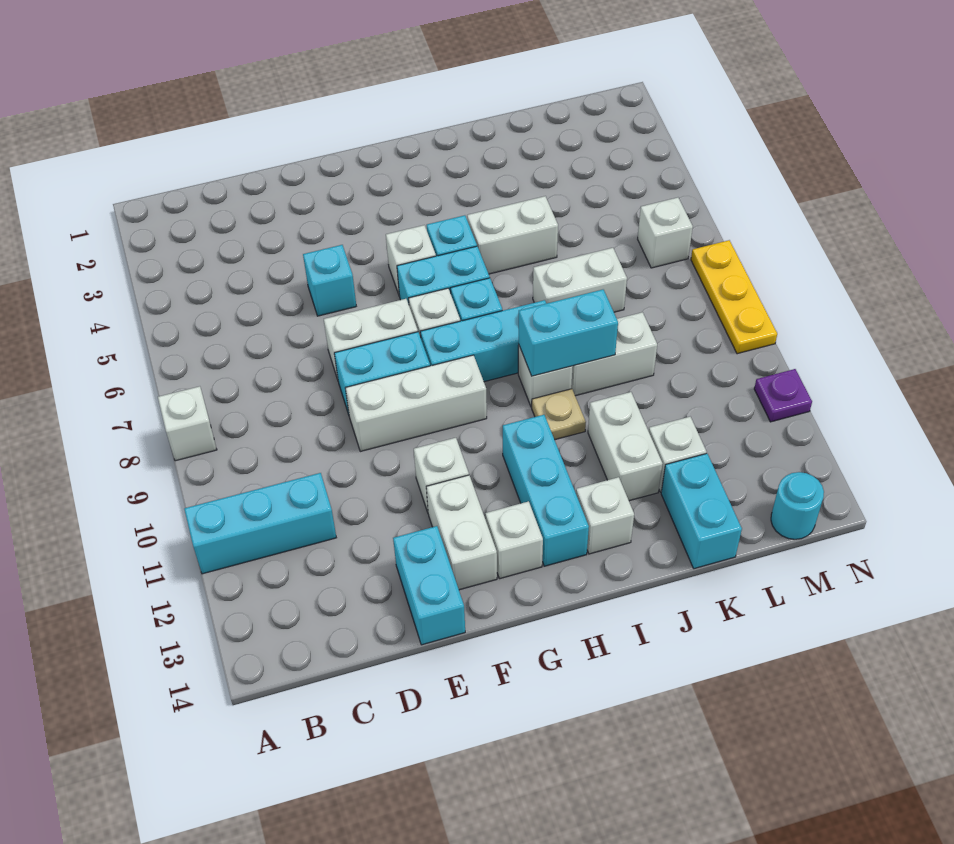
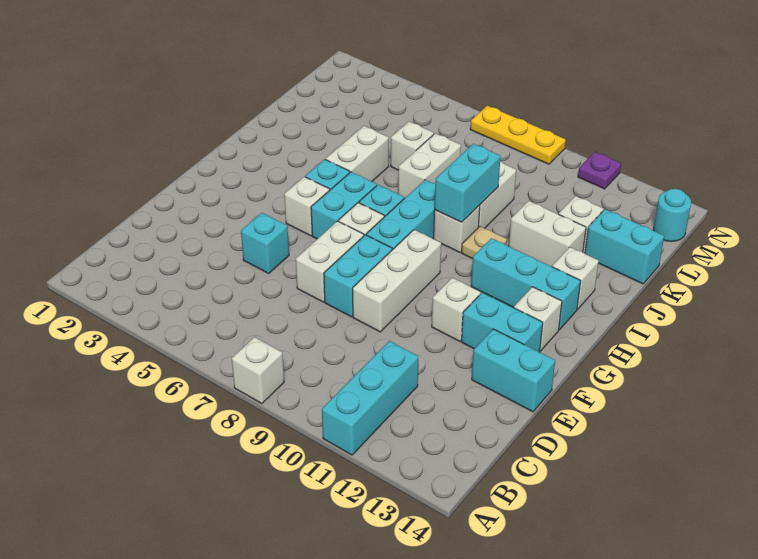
white 1x2 brick [426,475,497,590] -> cyan 1x2 brick [461,292,543,352]
white 1x1 brick [638,198,693,268] -> white 1x1 brick moved to [391,122,434,170]

